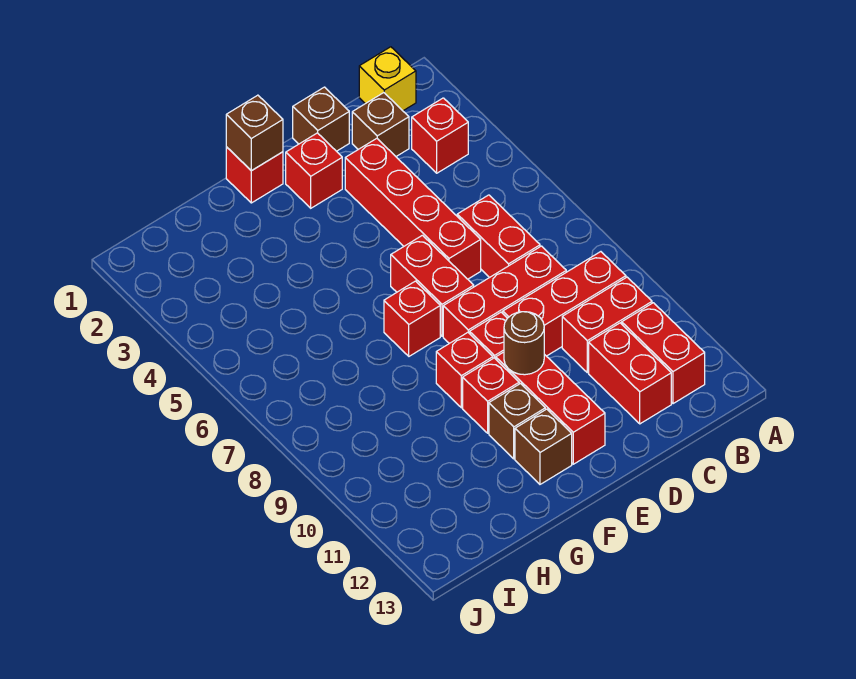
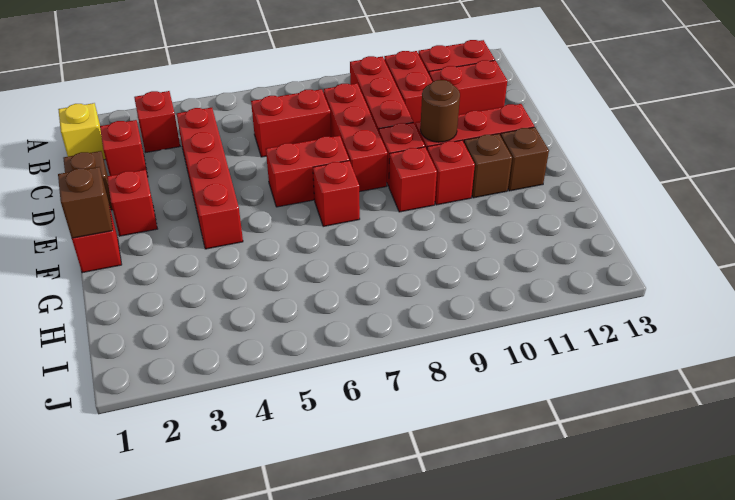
brown 1x1 brick [352,93,409,156] -> red 1x1 brick [100,120,148,177]
red 1x4 brick [345,139,481,279] -> red 1x4 brick turned to [177,108,243,249]

